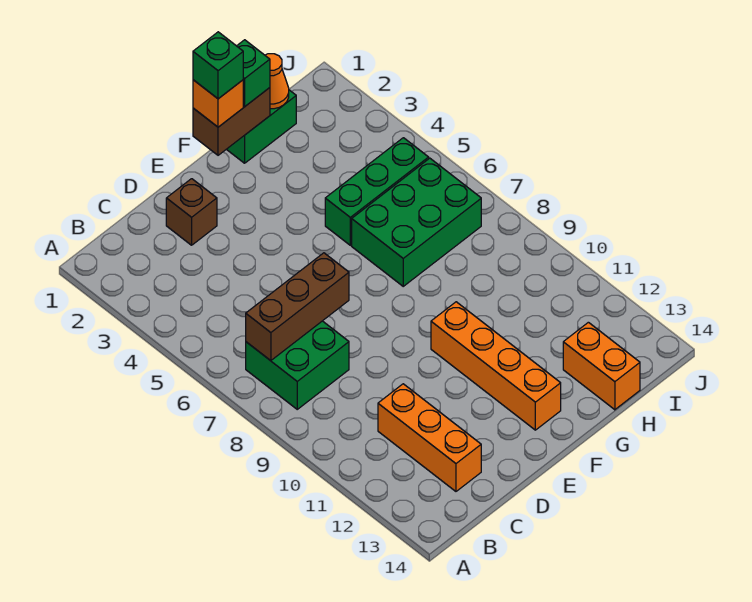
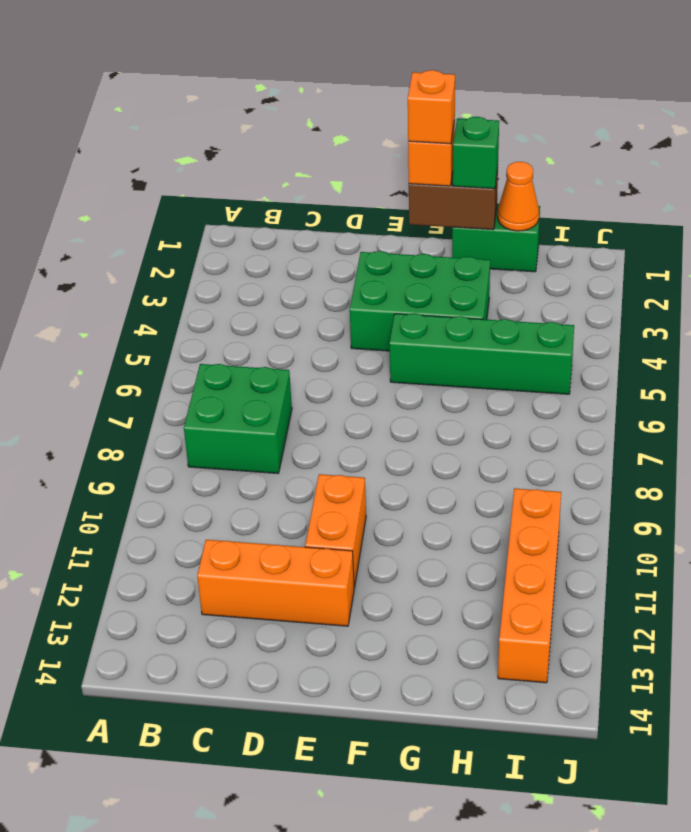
brown 1x3 brick [246,253,349,361] -> none
orange 1x3 brick [378,384,481,491] -> orange 1x3 brick turned to [197,540,354,626]
brown 1x1 brick [166,179,217,245] -> none
green 1x1 brick [193,32,243,99] -> orange 1x1 brick [408,70,455,144]
orange 1x4 brick [431,302,561,430] -> orange 1x4 brick moved to [498,489,561,683]
green 1x3 brick [325,138,429,245] -> green 1x4 brick [390,313,574,394]
green 2x3 brick [352,158,481,286] -> green 2x3 brick moved to [350,251,490,351]
orange 1x2 brick [563,322,640,410] -> orange 1x2 brick moved to [305,474,366,588]

